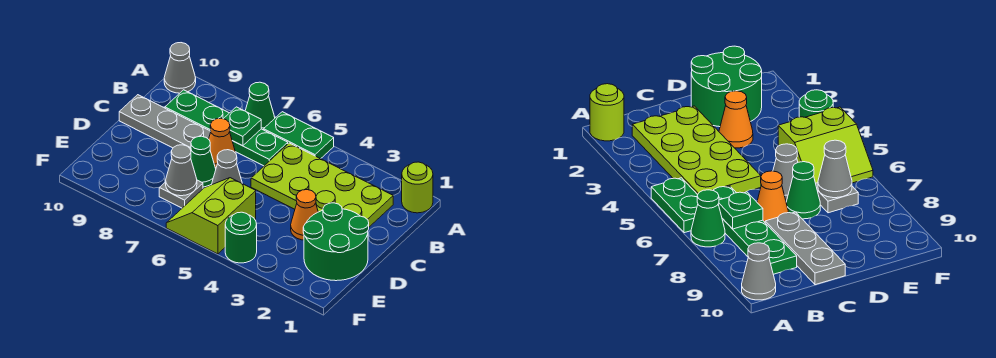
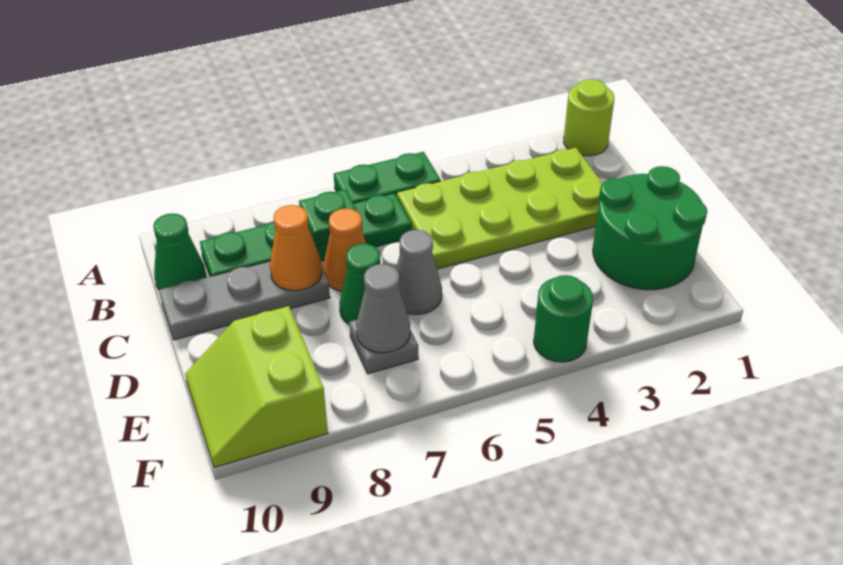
green 1x1 cone [245,82,275,130] -> green 1x1 cone moved to [153,213,206,290]
grey 1x1 cone [164,43,196,93] -> none
orange 1x1 cone [291,190,318,240] -> orange 1x1 cone moved to [270,205,322,291]
lime 2x2 slope [166,178,256,254] -> lime 2x2 slope moved to [185,306,328,468]

